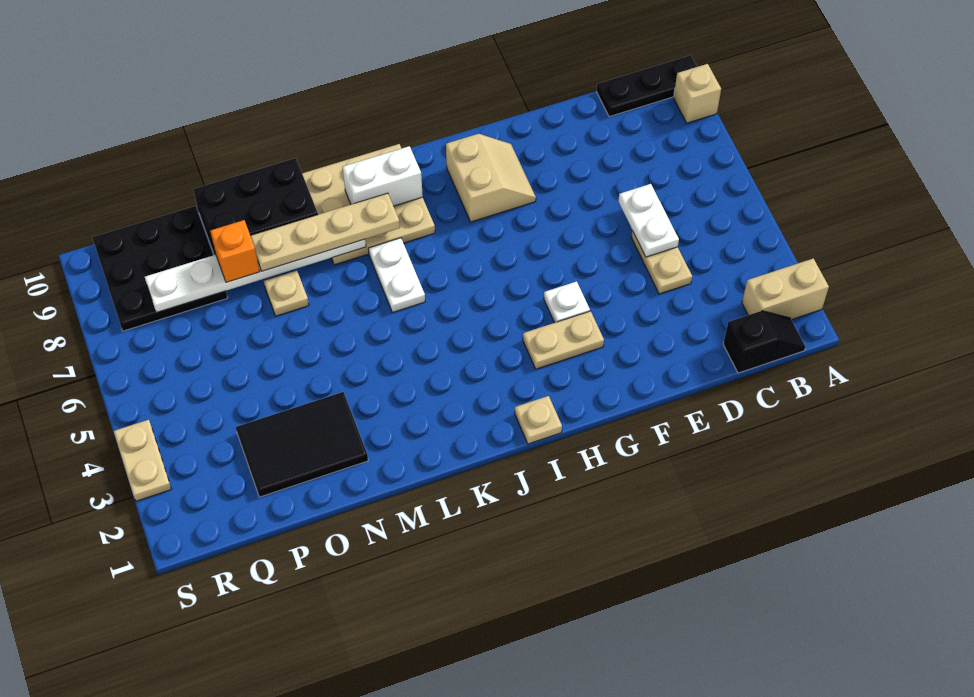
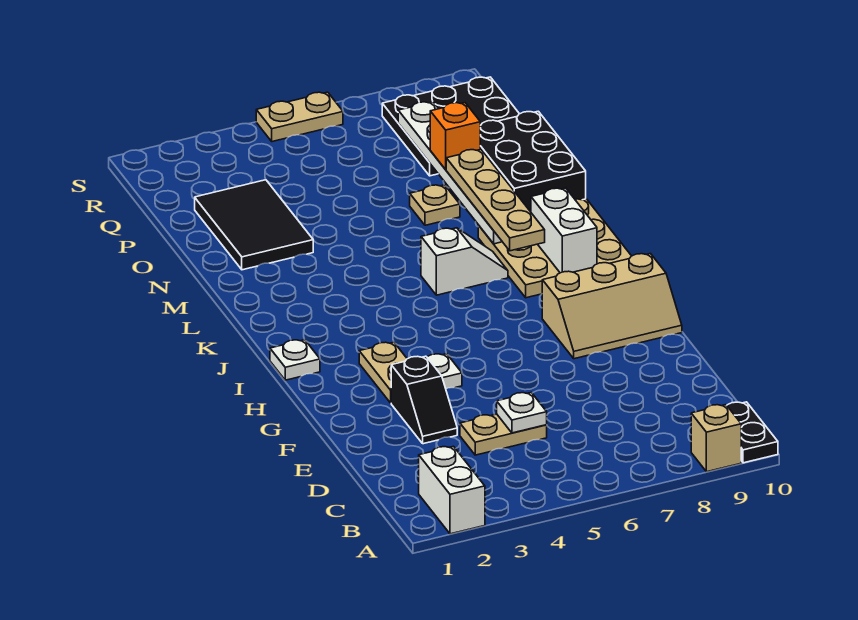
tan 1x2 brick [742,258,829,320] -> white 1x2 brick [419,446,485,534]
black 1x3 plate [597,55,697,117] -> black 1x2 plate [727,402,778,463]
black 1x2 slope [723,311,805,373] -> black 1x2 slope moved to [391,356,457,444]
white 1x2 plate [618,184,679,257] -> white 1x1 plate [497,393,547,433]
tan 2x2 slope [446,134,536,222] -> tan 2x3 slope [542,254,682,359]
tan 1x1 plate [515,396,562,444] -> white 1x1 plate [270,340,320,380]
white 1x2 plate [368,238,425,312] -> white 1x2 slope [421,228,508,295]
tan 1x2 plate [114,420,171,501] -> tan 1x2 plate moved to [256,92,343,142]

